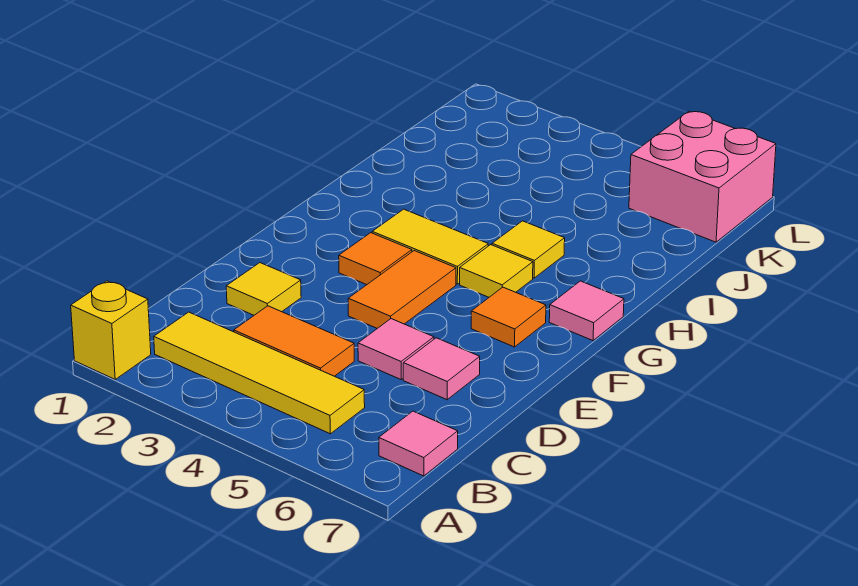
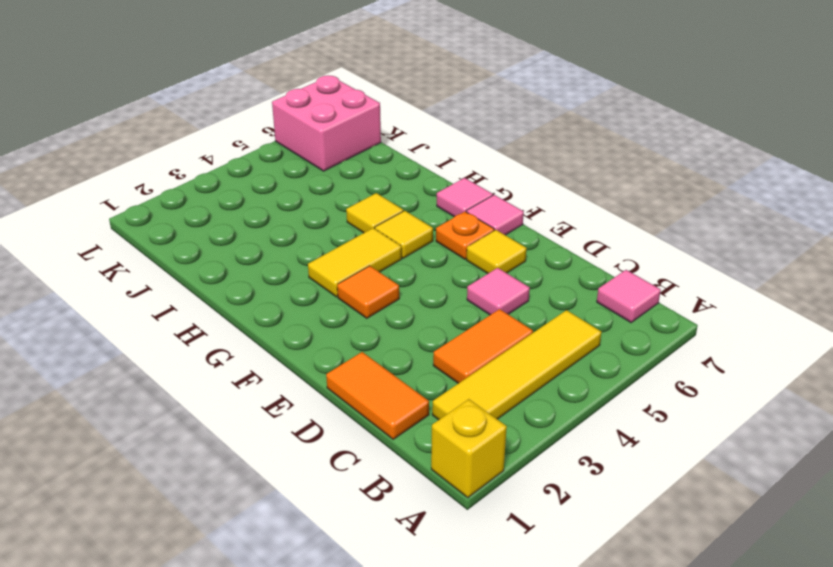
yellow 1x1 tile [226,263,301,315] -> yellow 1x1 tile moved to [467,230,527,274]
pink 1x1 tile [403,338,480,400] -> pink 1x1 tile moved to [466,195,524,235]
orange 1x2 tile [348,251,456,328] -> orange 1x2 tile moved to [326,352,429,439]
orange 1x1 tile [471,287,546,347] -> orange 1x1 plate [436,212,494,259]

